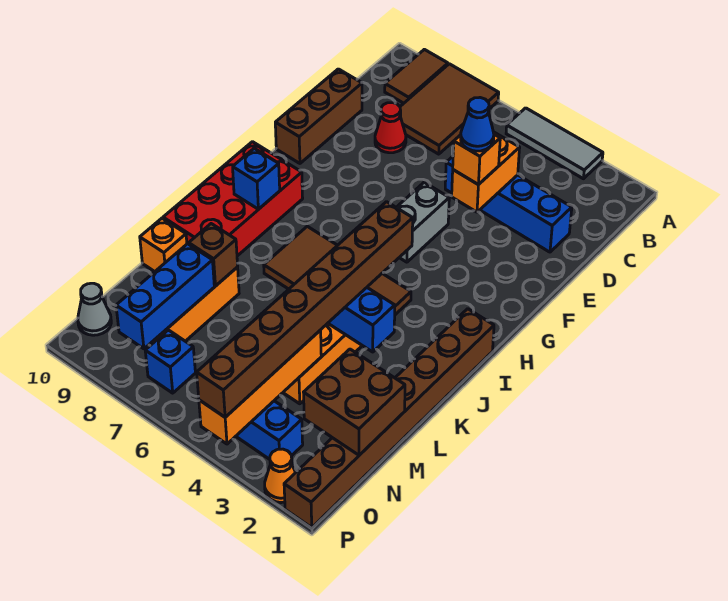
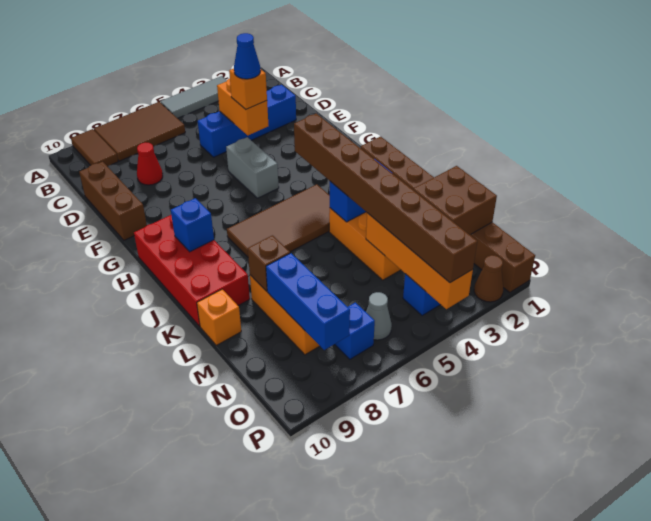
brown 2x3 tile [400,64,499,154] -> brown 2x3 tile turned to [94,102,185,161]
grey 1x1 cone [78,283,111,335] -> grey 1x1 cone moved to [366,292,392,340]
orange 1x1 cone [265,449,296,503] -> brown 1x1 cone [474,255,503,302]

